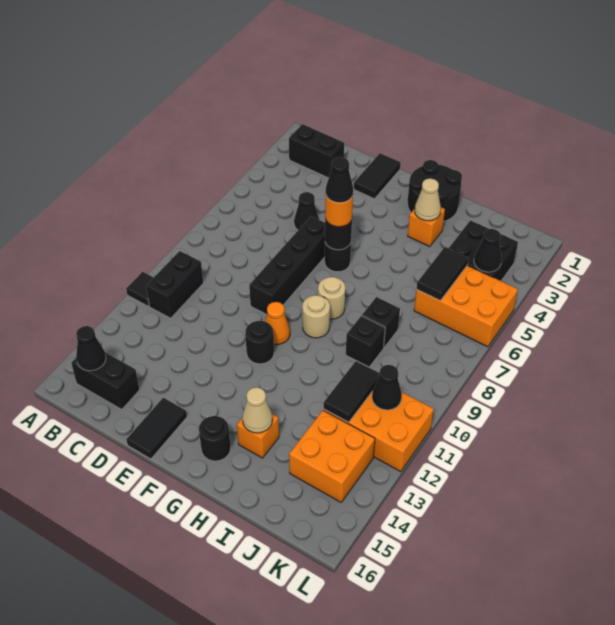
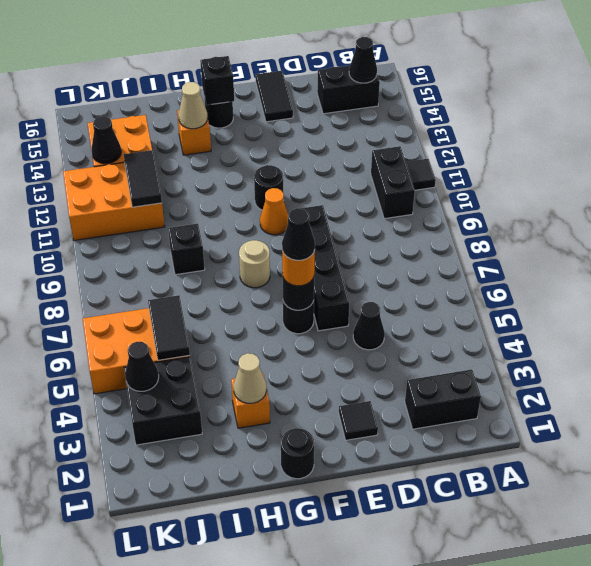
black 1x2 tile [354,153,401,199] -> black 1x1 tile [339,401,378,440]
black 2x2 round brick [407,160,462,222] -> black 1x1 round brick [281,428,314,479]
tan 1x1 round brick [302,295,330,338] -> none
black 1x1 brick [362,297,400,347] -> black 1x1 brick moved to [200,56,234,105]
black 1x1 cone [372,365,402,410] -> black 1x1 cone moved to [92,116,121,164]

